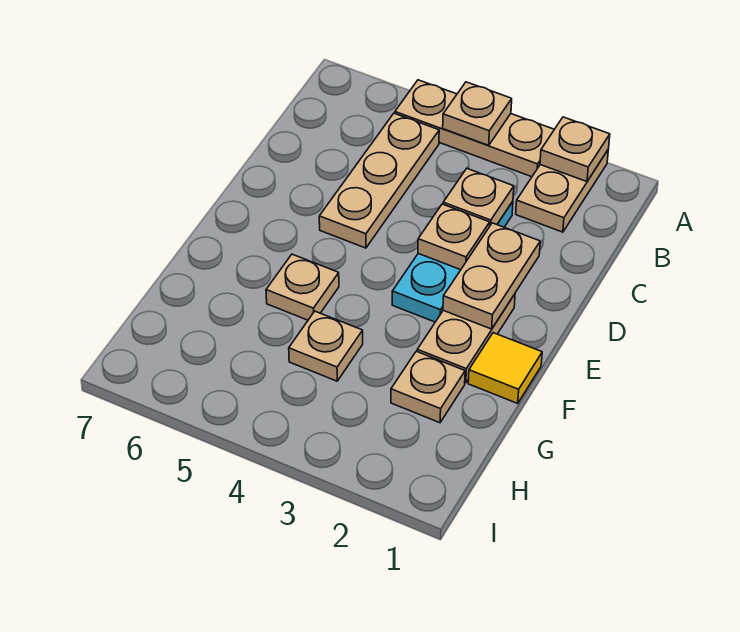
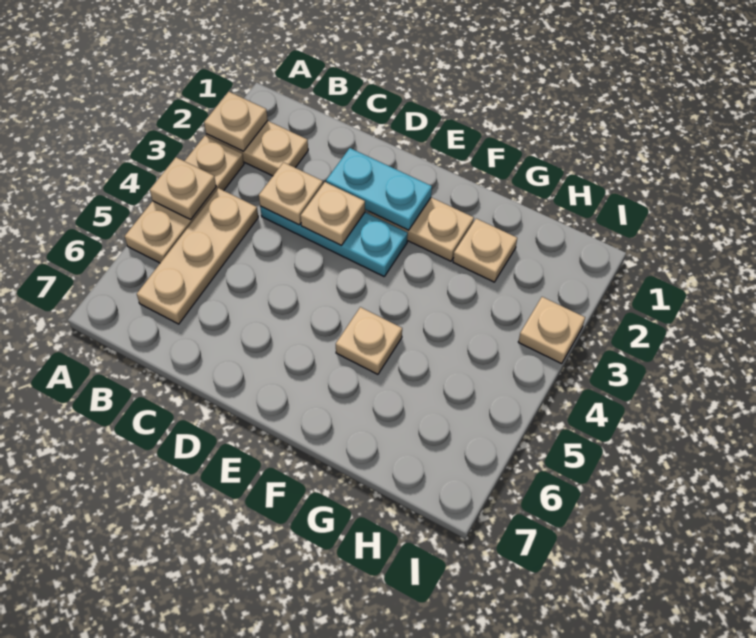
tan 1x3 plate [319,113,439,248] -> tan 1x3 plate turned to [137,188,258,324]
tan 1x2 plate [443,223,540,329] -> cyan 1x2 plate [326,148,432,230]
yellow 1x1 tile [468,333,542,404] -> none
tan 1x1 plate [289,311,363,381] -> tan 1x1 plate moved to [518,297,585,364]

